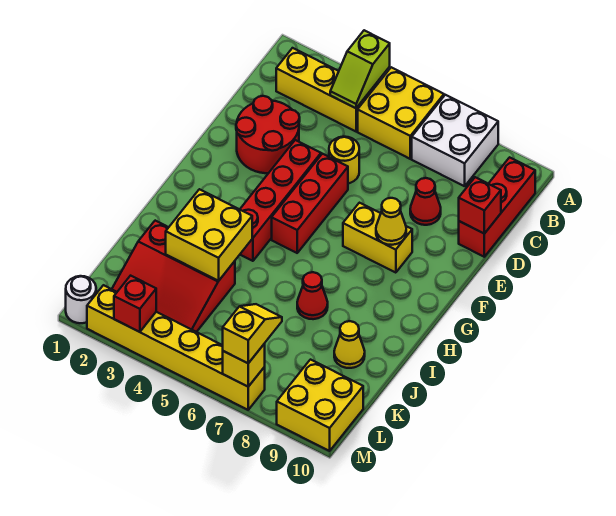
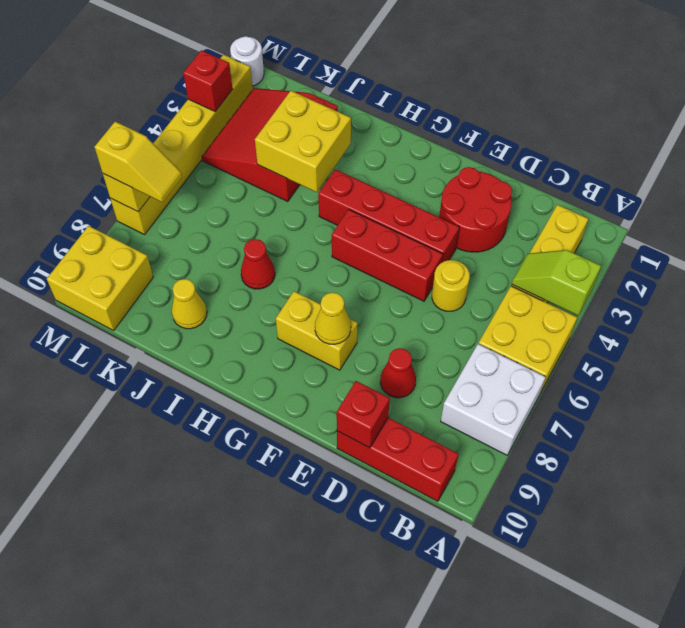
yellow 1x2 brick [343,203,412,273] -> yellow 1x2 brick turned to [276,291,357,370]

